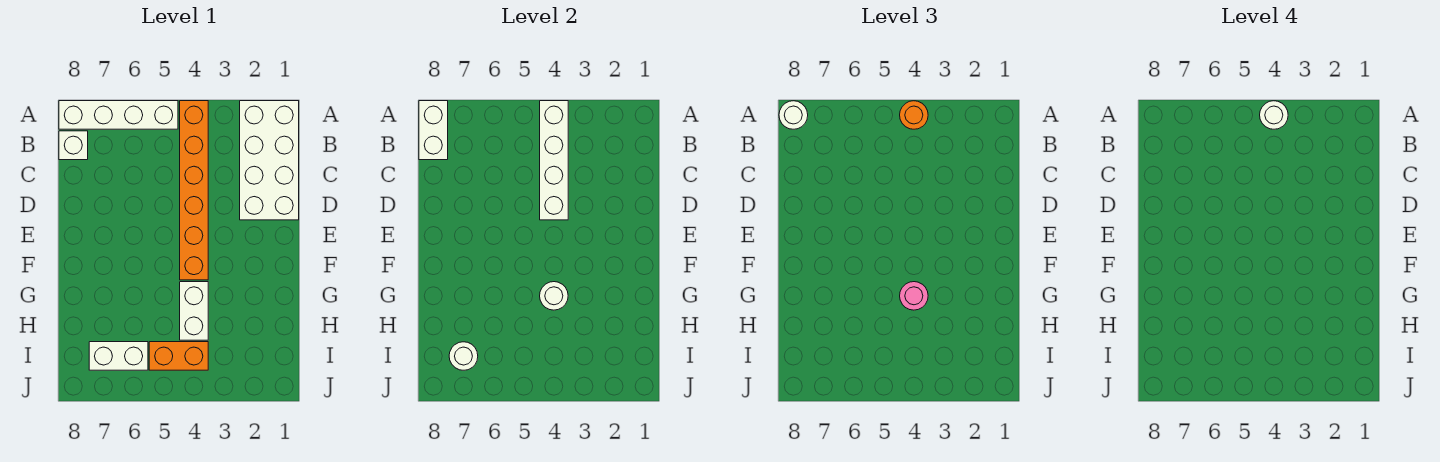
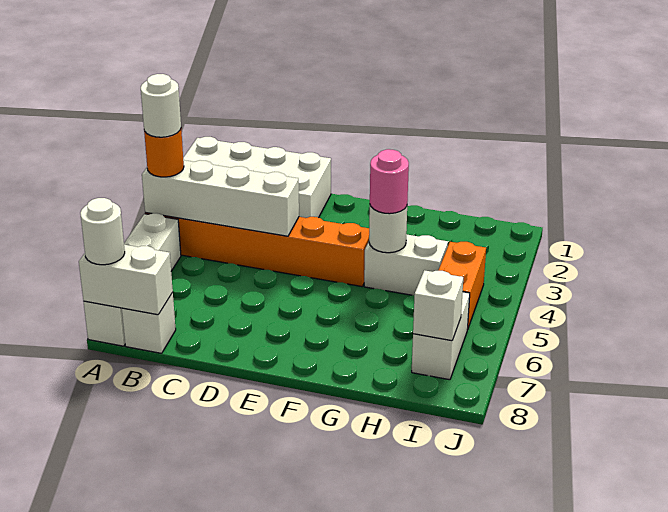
white 1x1 round brick [449,342,478,370] -> white 1x1 brick [413,270,463,341]

